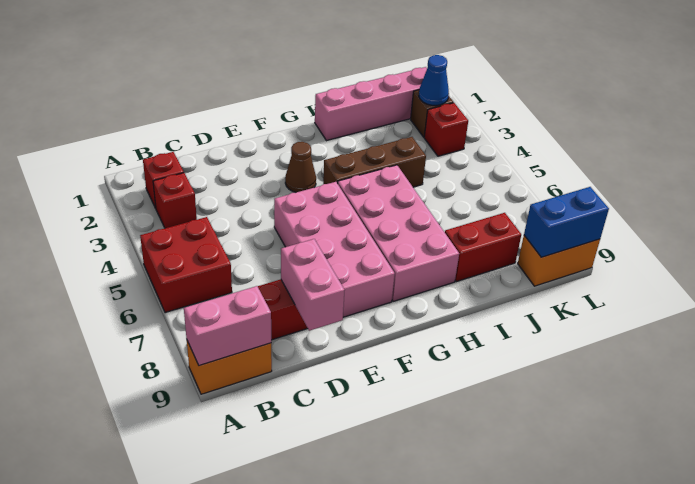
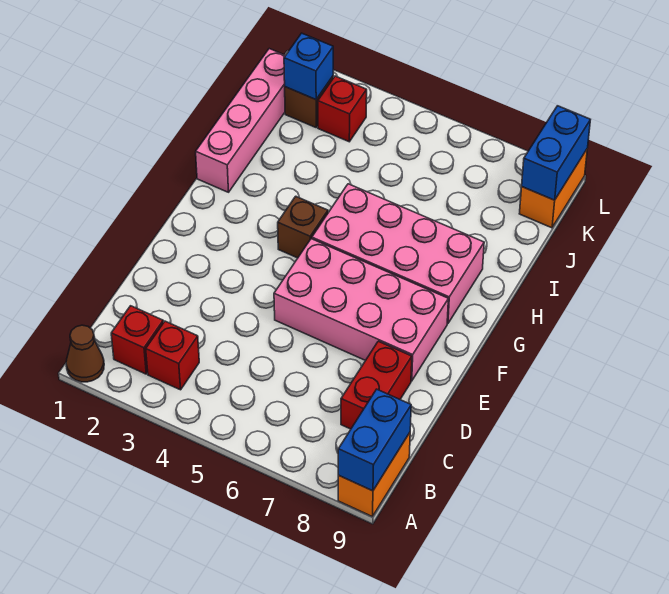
red 2x2 brick [140,217,232,313] -> none
pink 1x2 brick [184,286,271,366] -> blue 1x2 brick [338,389,411,491]
pink 1x2 brick [281,239,345,331] -> none
brown 1x1 cone [285,142,316,192] -> brown 1x1 cone moved to [66,325,104,382]
brown 1x3 brick [323,137,426,187] -> brown 1x1 brick [278,196,328,258]
red 1x2 brick [445,213,521,282] -> none
blue 1x1 cone [419,55,449,106] -> blue 1x1 brick [284,33,333,100]

